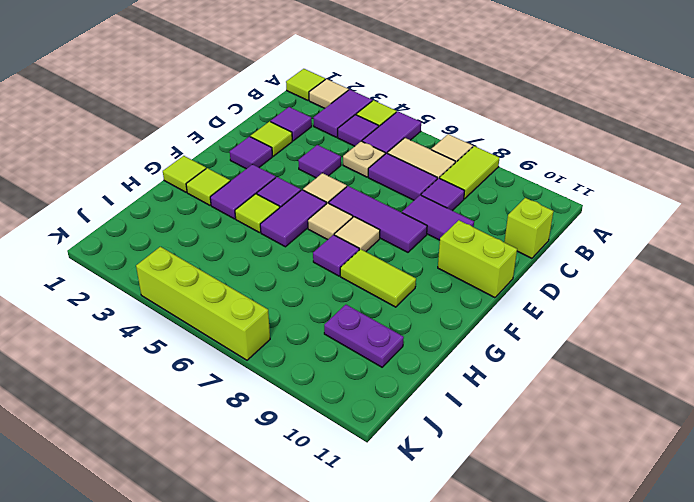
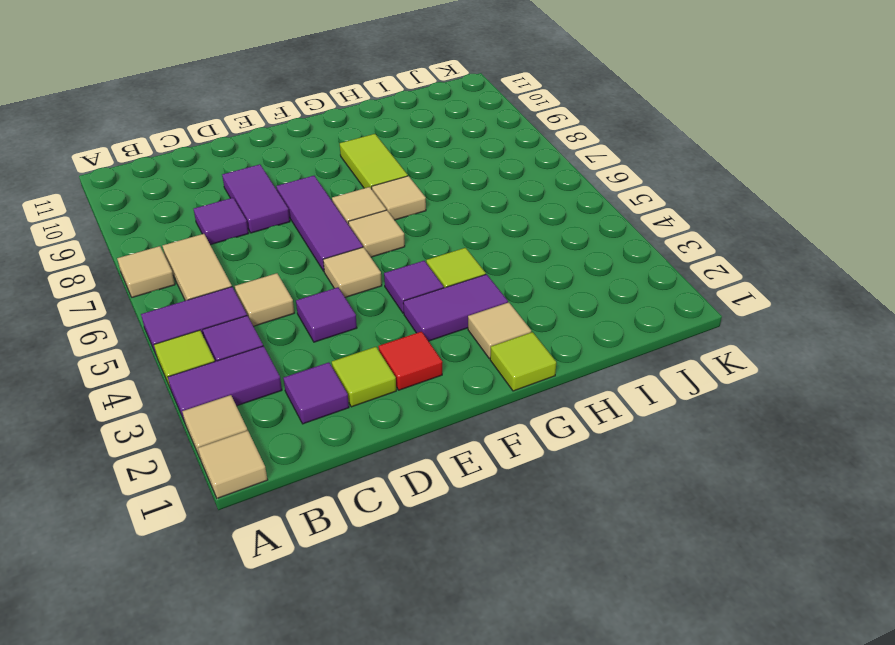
lime 1x1 tile [286,69,325,100] -> tan 1x1 tile [198,431,267,498]
lime 1x2 tile [440,146,499,199] -> none
tan 1x1 plate [343,141,385,177] -> tan 1x1 tile [235,273,294,326]
purple 1x2 tile [368,153,437,200] -> none
lime 1x1 brick [504,198,553,258] -> none
purple 1x1 tile [230,137,272,169] -> red 1x1 tile [378,332,442,390]
lime 1x2 brick [438,220,517,298] -> none
purple 1x2 tile [260,190,326,247] -> none
lime 1x1 tile [186,168,230,205] -> tan 1x1 tile [468,302,531,359]
purple 1x1 tile [313,235,359,276] -> tan 1x1 tile [372,176,426,220]
purple 1x2 plate [324,305,404,367] -> none
lime 1x4 brick [136,247,270,360] -> none

